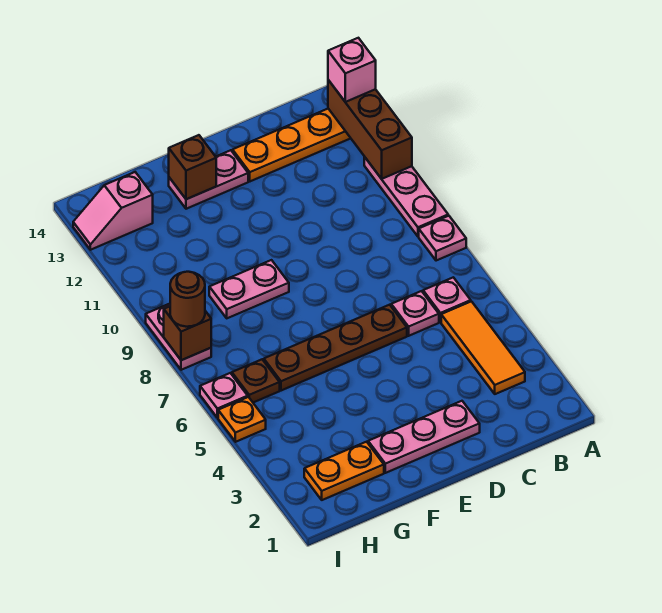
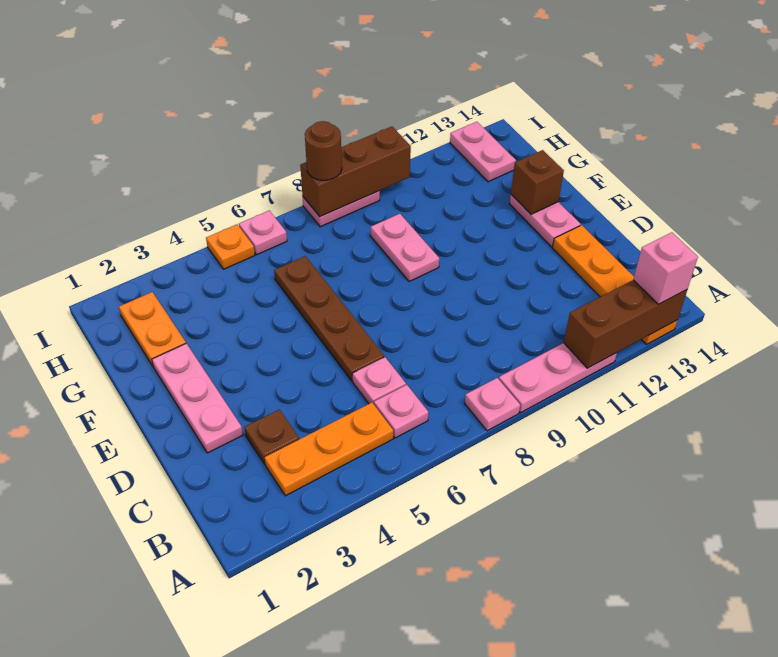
orange 1x3 tile [441,301,525,394] -> orange 1x3 plate [265,403,393,496]
brown 1x1 plate [232,360,280,403] -> brown 1x1 plate moved to [244,410,299,464]
pink 1x2 slope [73,172,153,250] -> pink 1x2 plate [450,122,516,182]
brown 1x1 brick [164,306,211,360] -> brown 1x3 brick [300,127,411,217]

